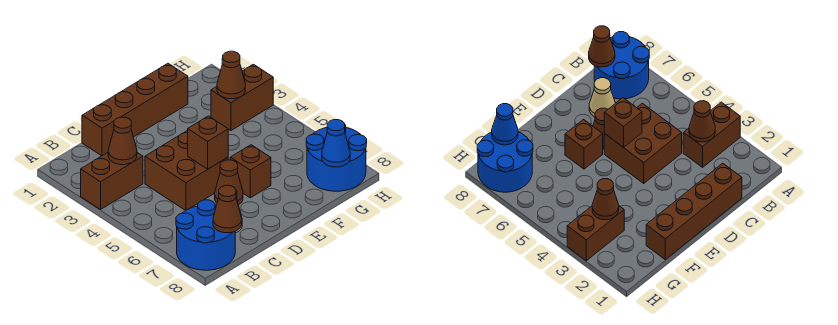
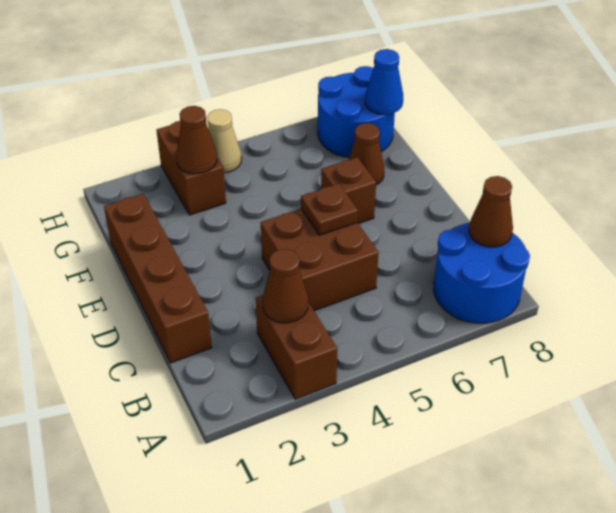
tan 1x1 cone [589,78,615,117] -> tan 1x1 cone moved to [207,109,242,173]
brown 1x1 brick [188,116,228,169] -> brown 1x1 plate [301,184,358,235]
brown 1x1 cone [215,160,243,205] -> brown 1x1 cone moved to [348,123,384,185]

